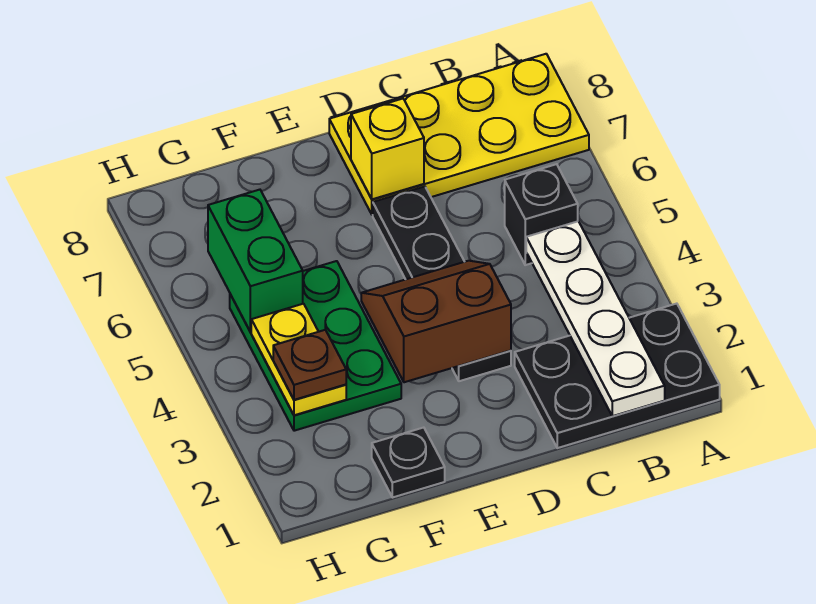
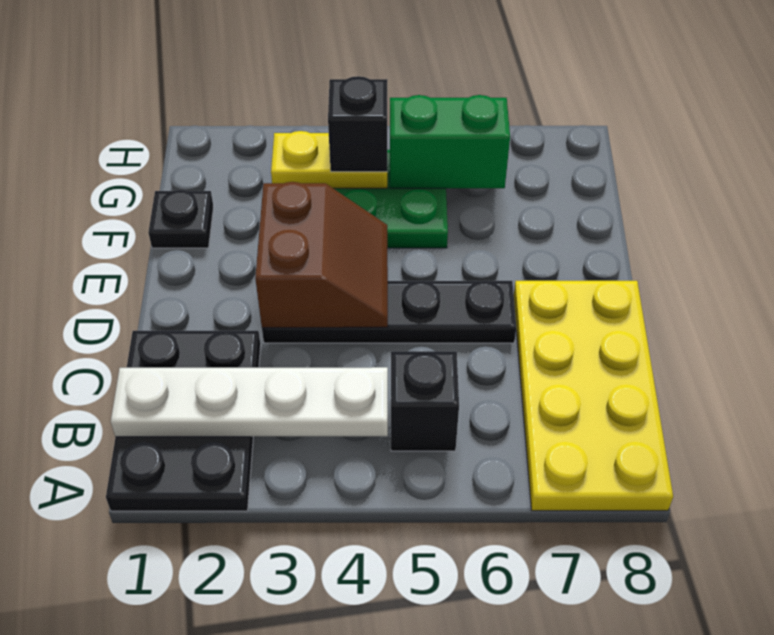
yellow 1x1 brick [351,99,424,199] -> none
brown 1x1 plate [273,330,346,400] -> none
none -> black 1x1 brick [328,76,387,172]

